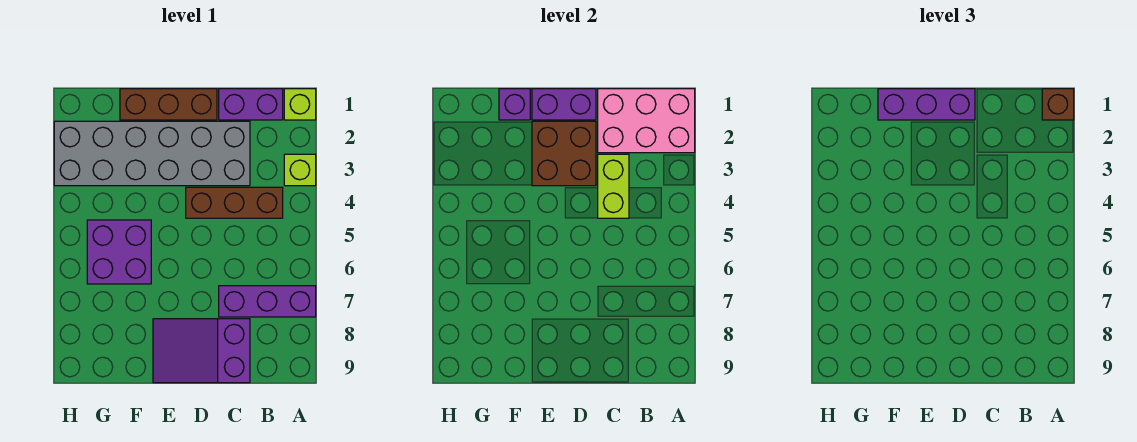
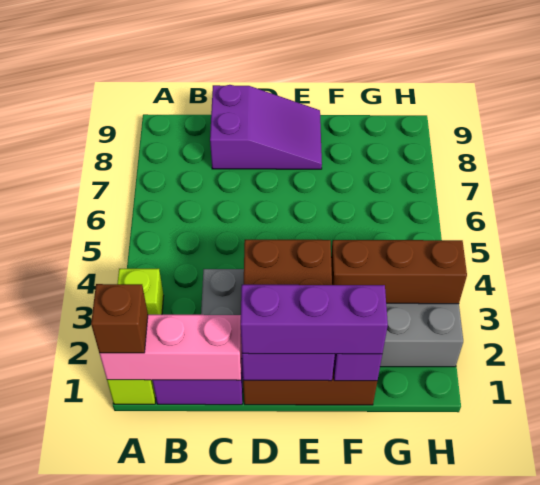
pink 2x3 brick [598,89,695,153] -> pink 1x3 brick [100,315,242,380]
purple 1x3 brick [219,286,316,317] -> none
brown 1x3 brick [186,187,283,218] -> brown 1x3 brick moved to [331,240,467,304]
lime 1x2 brick [598,154,629,218] -> none
purple 2x2 brick [87,220,151,284] -> none

